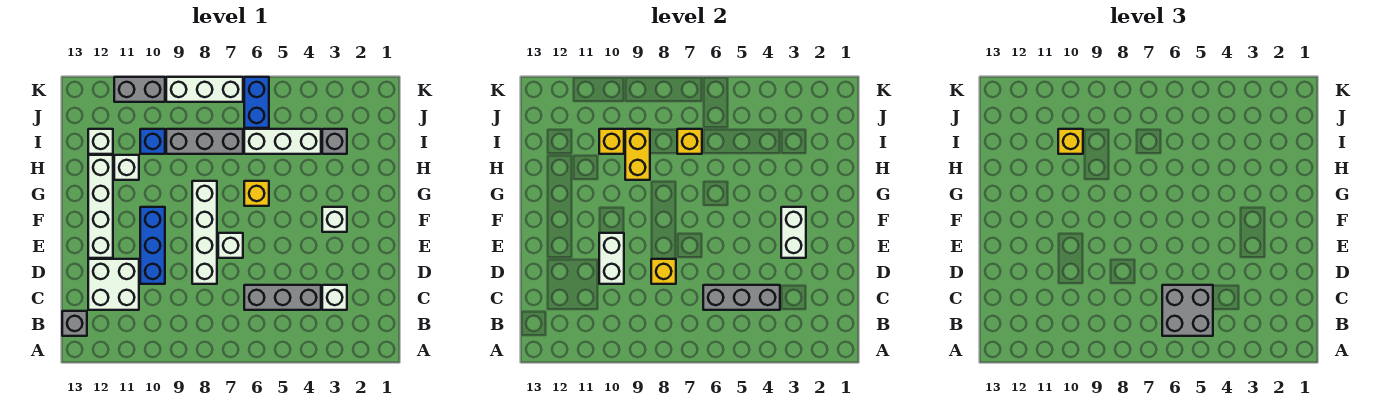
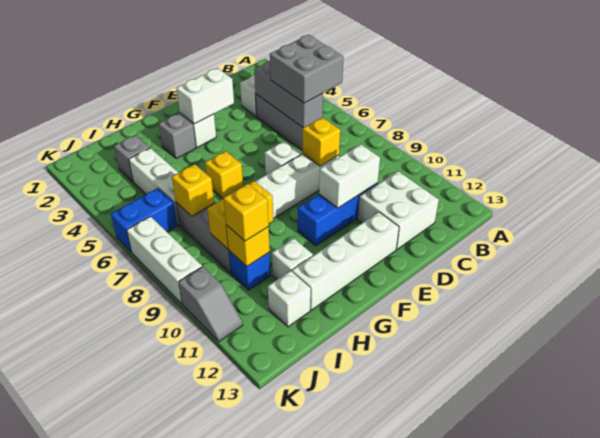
grey 1x1 brick [62,311,87,336] -> grey 1x1 brick moved to [159,113,196,159]
grey 1x2 brick [114,77,165,102] -> grey 1x2 slope [179,267,243,342]

